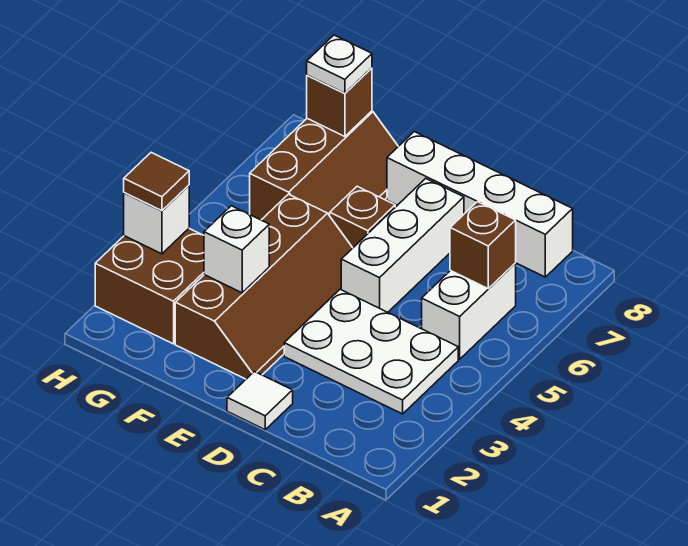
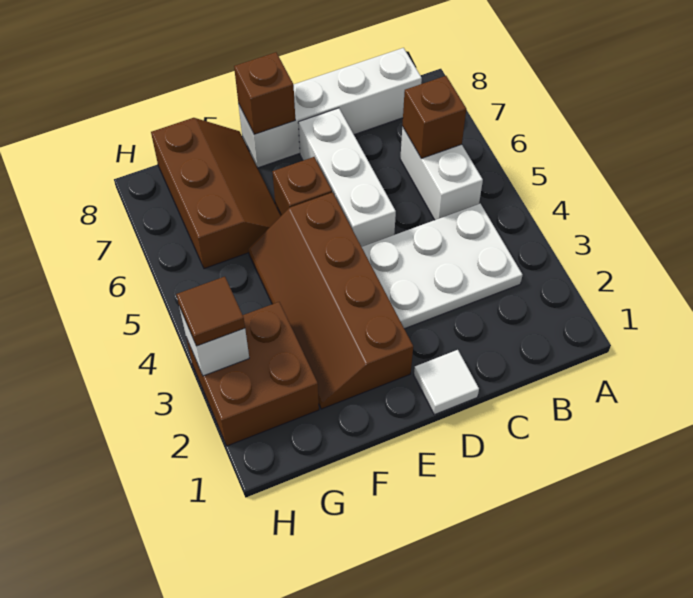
brown 2x4 slope [175,194,352,379] -> brown 2x4 slope turned to [248,192,413,409]
white 1x1 brick [204,206,269,293] -> none
brown 1x1 brick [307,68,372,136] -> brown 1x1 brick moved to [234,52,295,134]
white 1x1 plate [307,35,372,93] -> none

